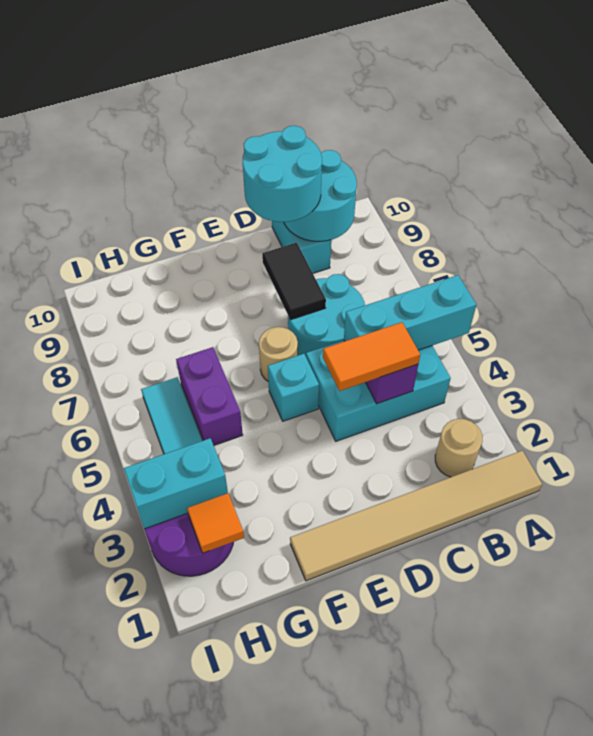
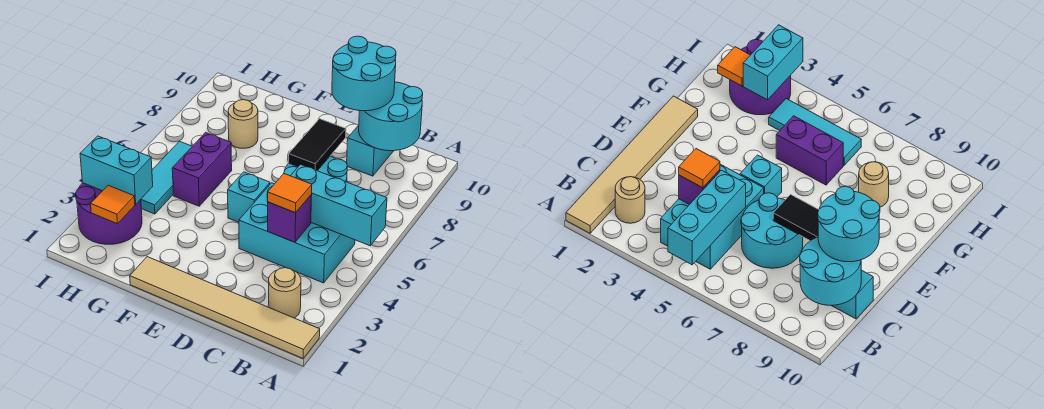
orange 1x2 tile [323,322,420,391] -> orange 1x1 tile [267,174,312,213]
tan 1x1 round brick [259,327,298,381] -> tan 1x1 round brick moved to [228,100,258,148]

